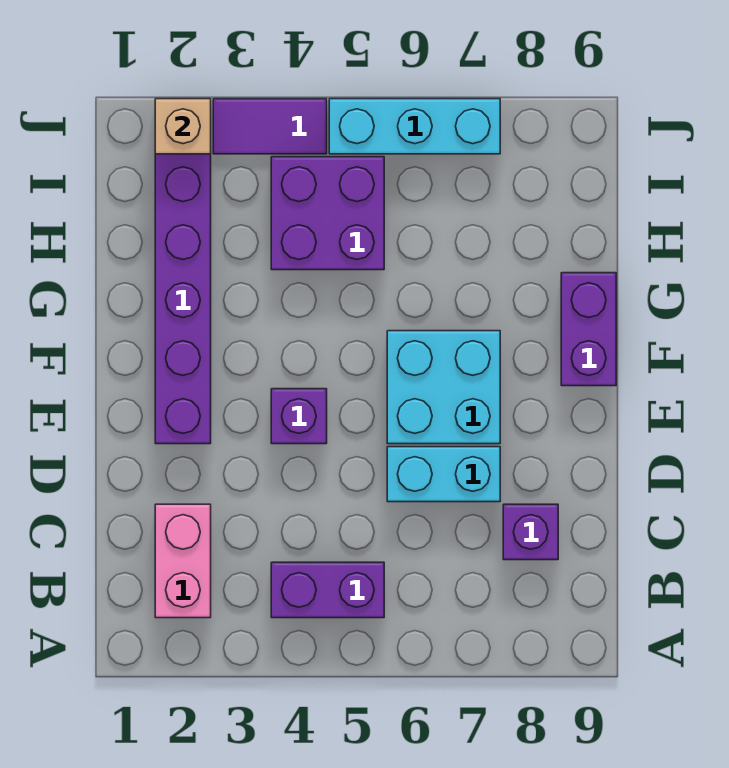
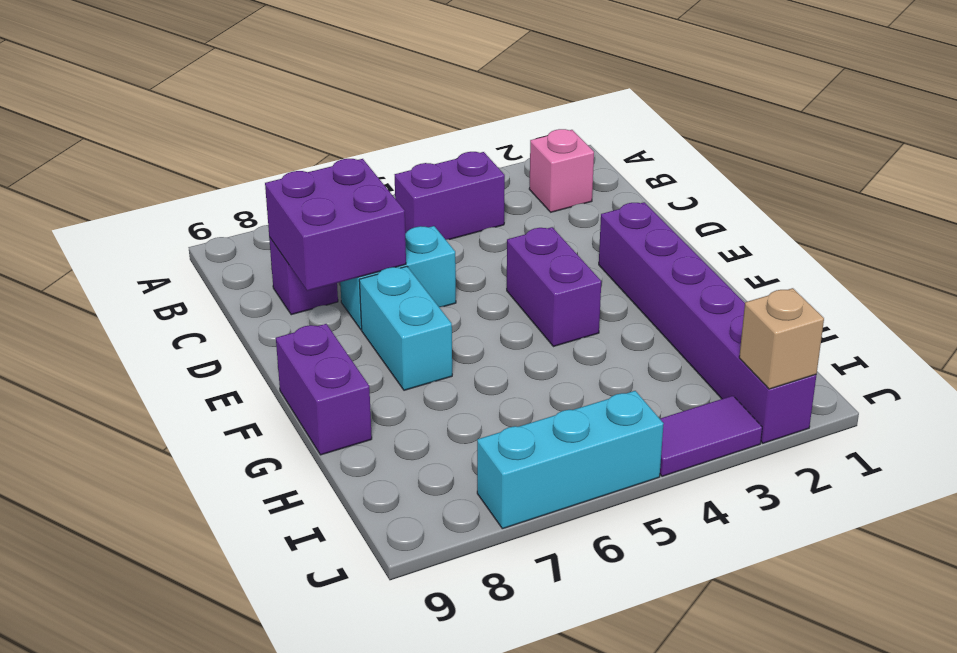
pink 1x2 brick [155,504,211,618] -> pink 1x1 brick [529,129,594,212]
purple 1x1 brick [271,389,327,444] -> purple 1x2 brick [507,227,601,347]
cyan 2x2 brick [387,331,500,444] -> cyan 1x2 brick [359,266,452,390]
purple 2x2 brick [271,157,384,270] -> purple 2x2 brick moved to [265,159,406,291]

